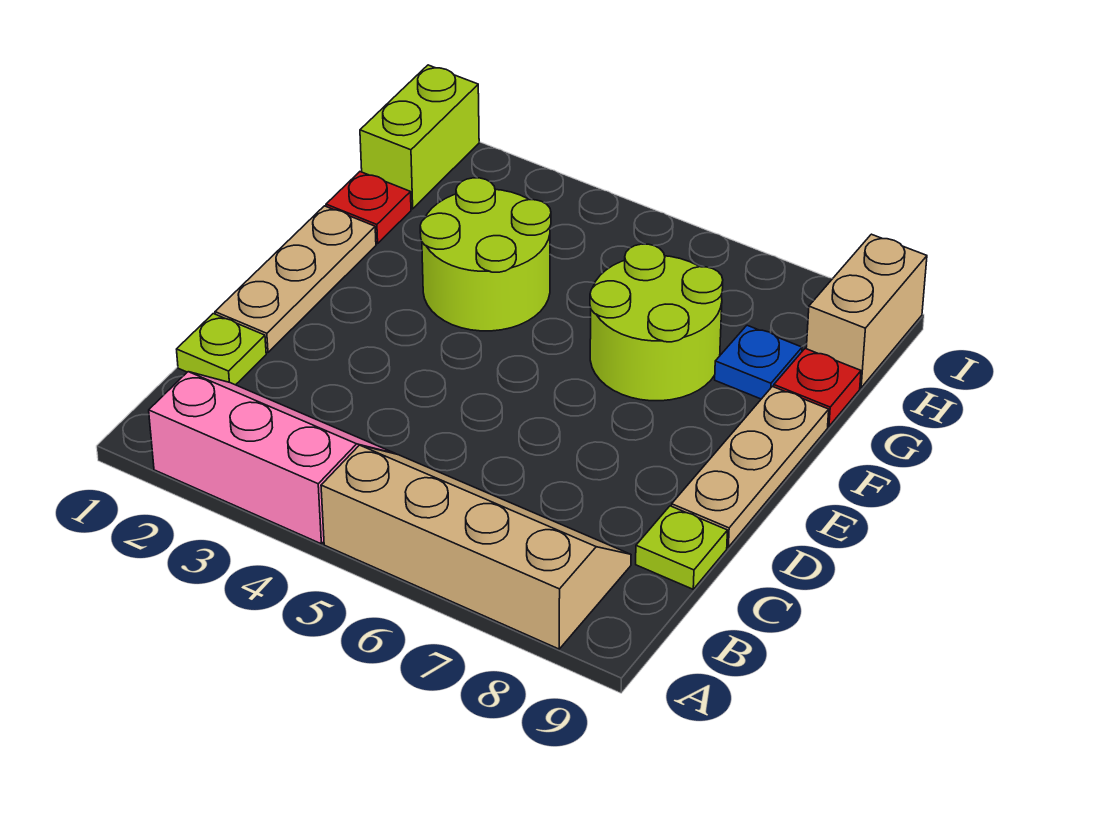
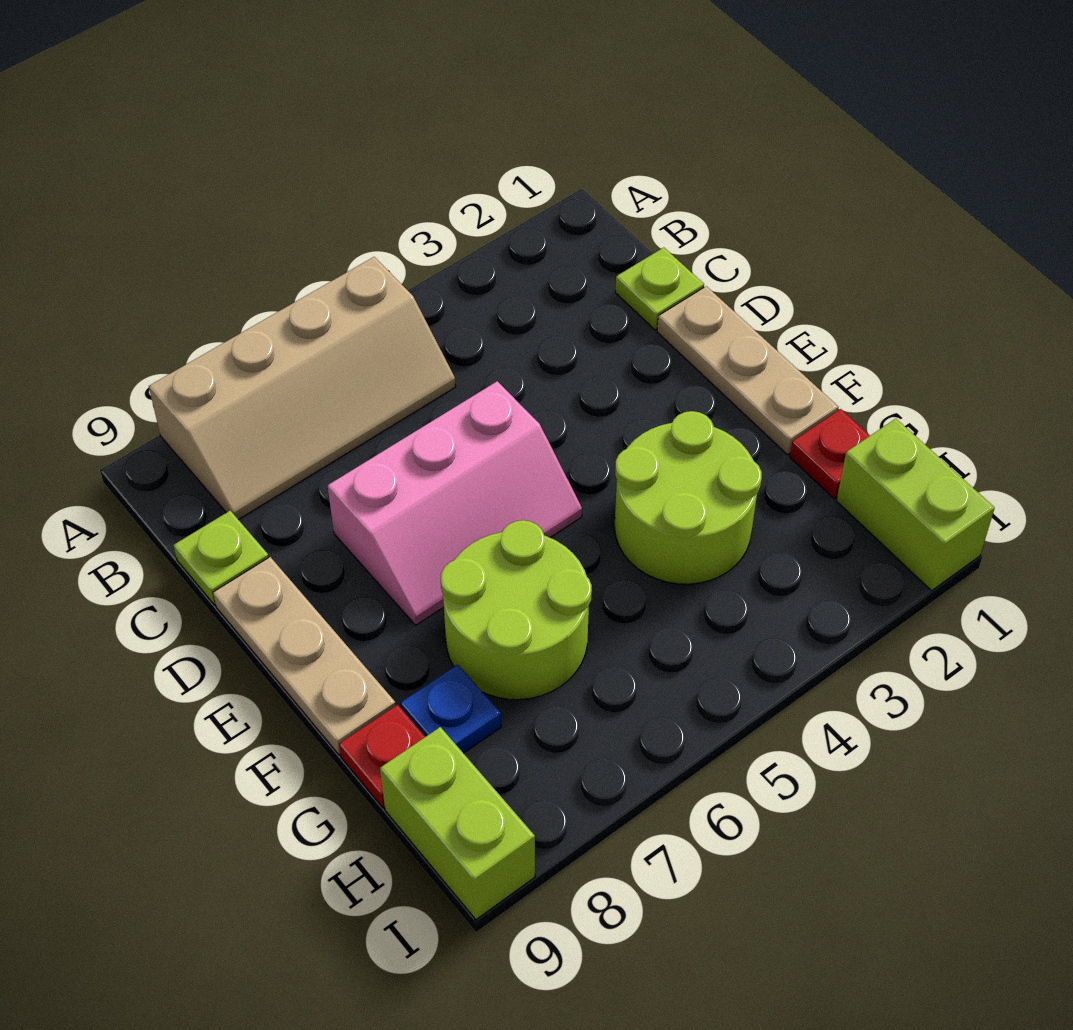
pink 2x3 slope [149,372,395,544] -> pink 2x3 slope moved to [328,381,582,625]
tan 1x2 brick [806,234,927,388] -> lime 1x2 brick [380,727,535,919]

